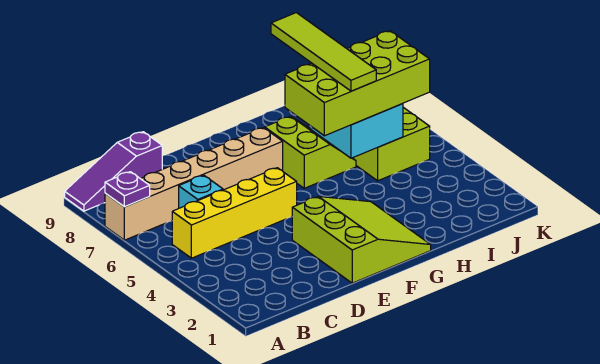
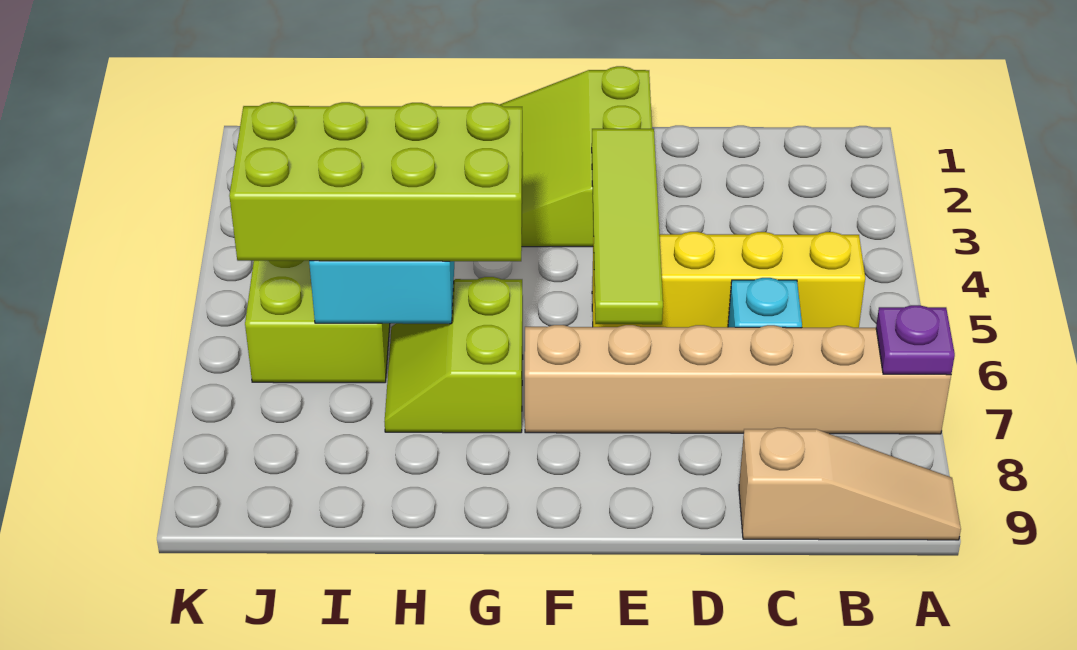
purple 1x3 slope [65,132,162,211] -> tan 1x3 slope [739,428,961,540]
lime 1x4 tile [271,13,376,91] -> lime 1x4 tile moved to [592,129,663,324]

